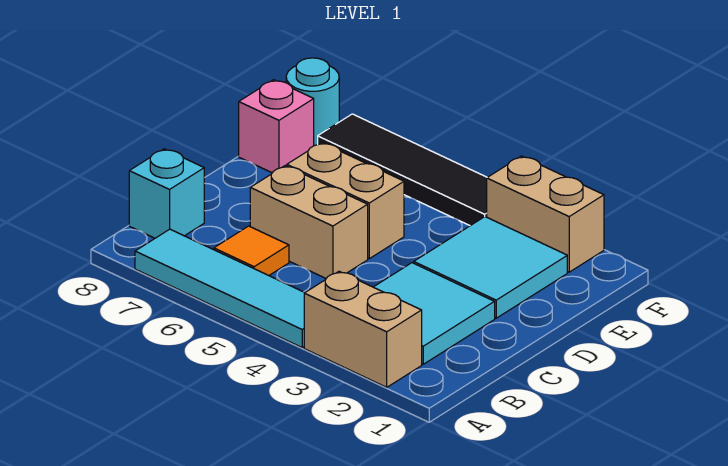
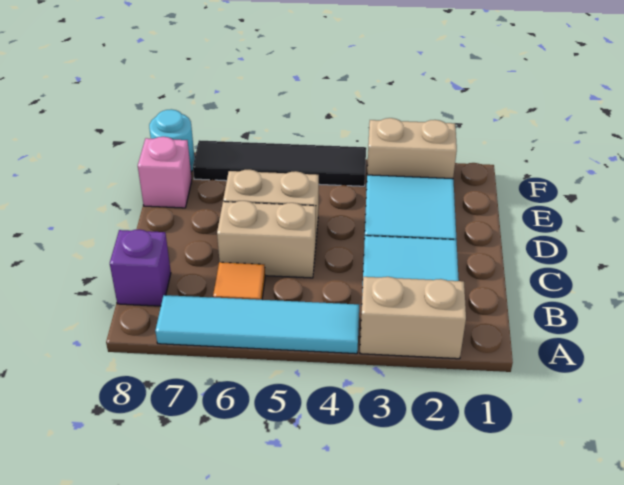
cyan 1x1 brick [129,149,204,238] -> purple 1x1 brick [110,229,171,306]

